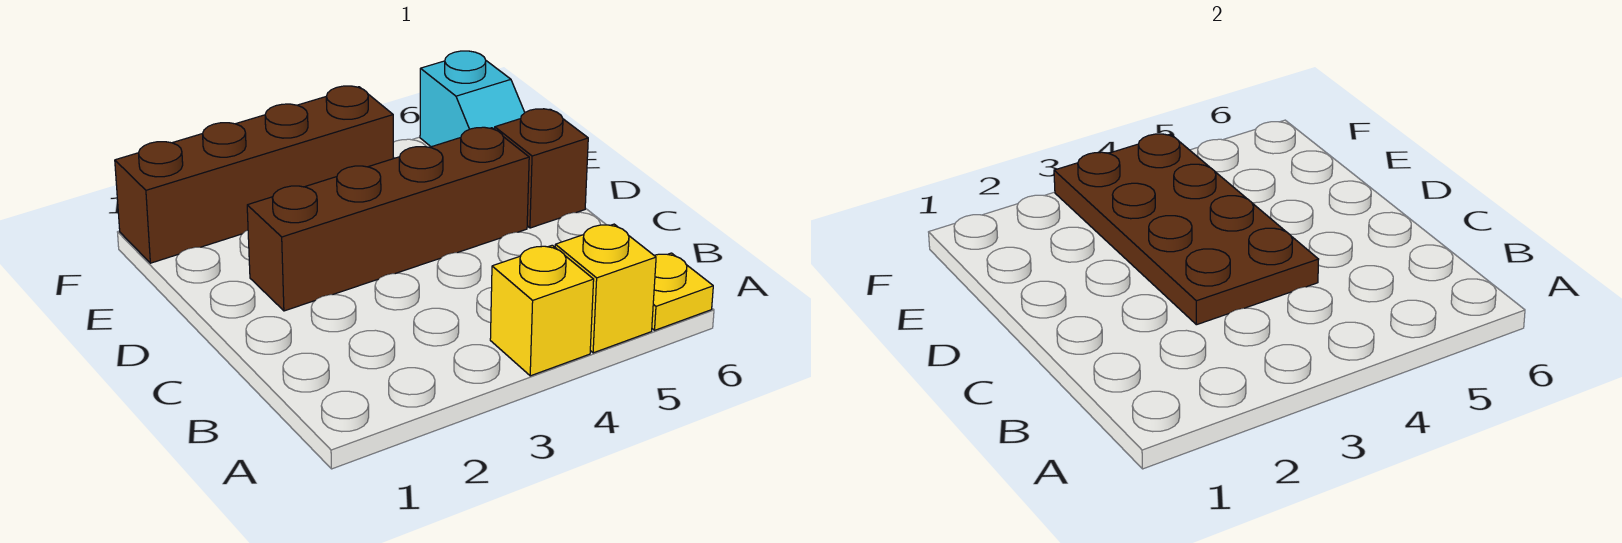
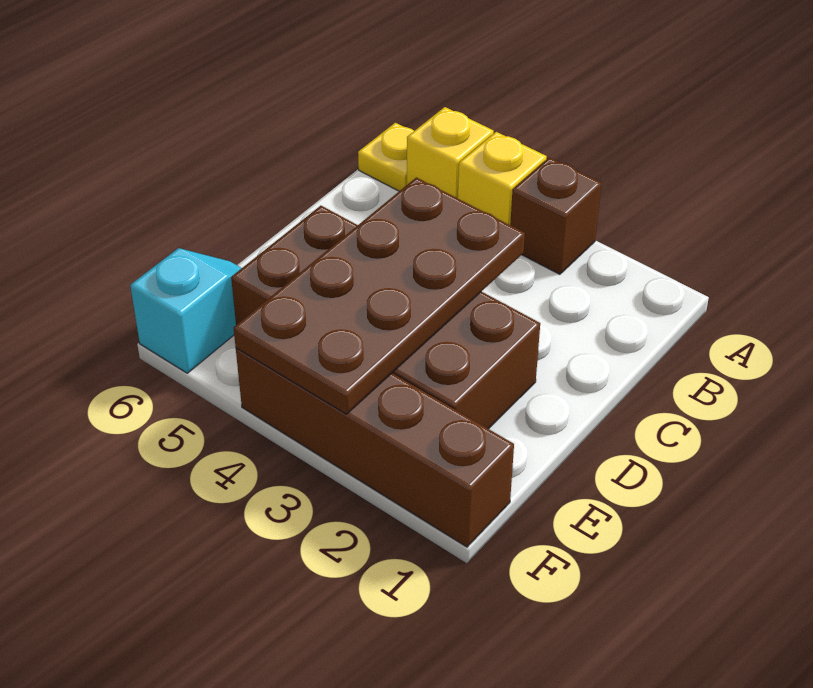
brown 1x4 brick [247,127,529,311] -> brown 2x4 brick [231,206,540,429]
brown 1x1 brick [495,109,588,228] -> brown 1x1 brick moved to [510,157,601,274]

